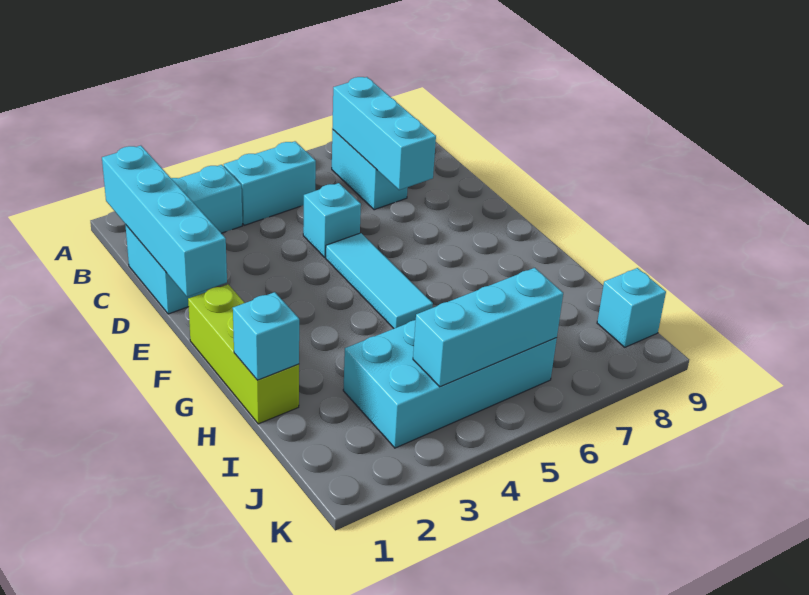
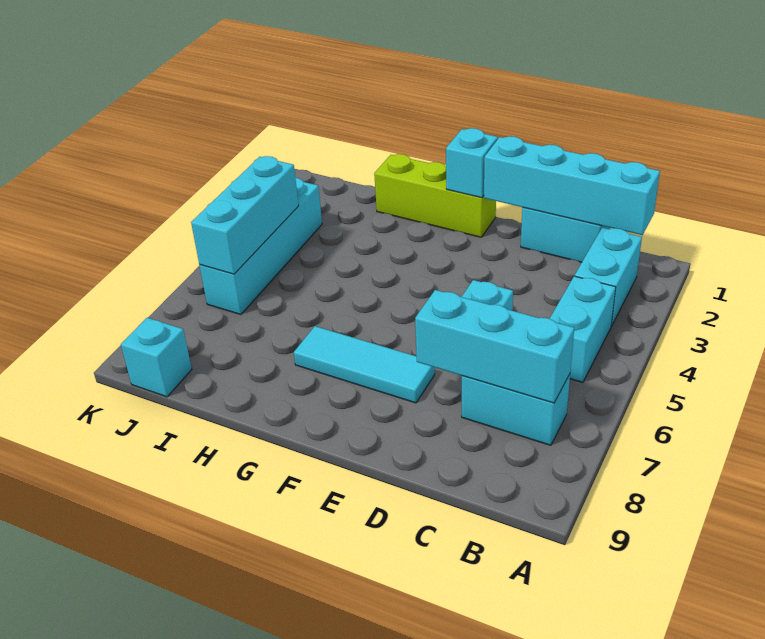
cyan 1x3 tile [326,233,433,329] -> cyan 1x3 tile moved to [294,326,435,403]
cyan 1x1 brick [233,292,299,380] -> cyan 1x1 brick moved to [446,128,498,198]
cyan 2x4 brick [343,320,557,448] -> cyan 1x4 brick [199,178,322,315]

